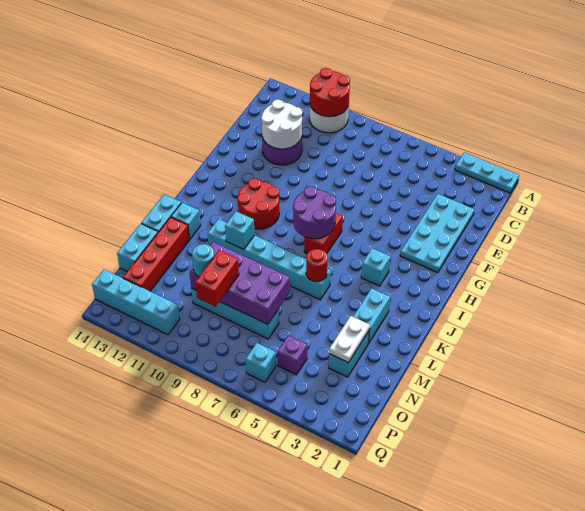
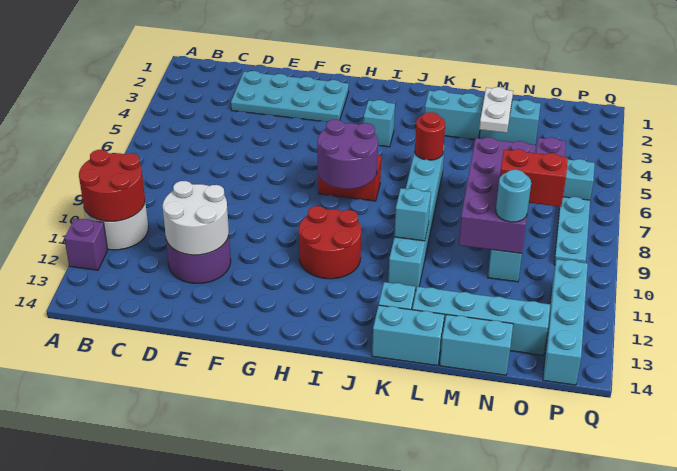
cyan 1x3 plate [455,153,519,193] -> cyan 1x3 plate moved to [554,197,590,265]
none -> purple 1x1 brick [64,219,108,270]
red 1x4 brick [123,217,189,291] -> cyan 1x4 brick [412,287,550,355]
white 1x2 plate [329,316,370,363] -> white 1x2 plate turned to [479,87,513,133]

